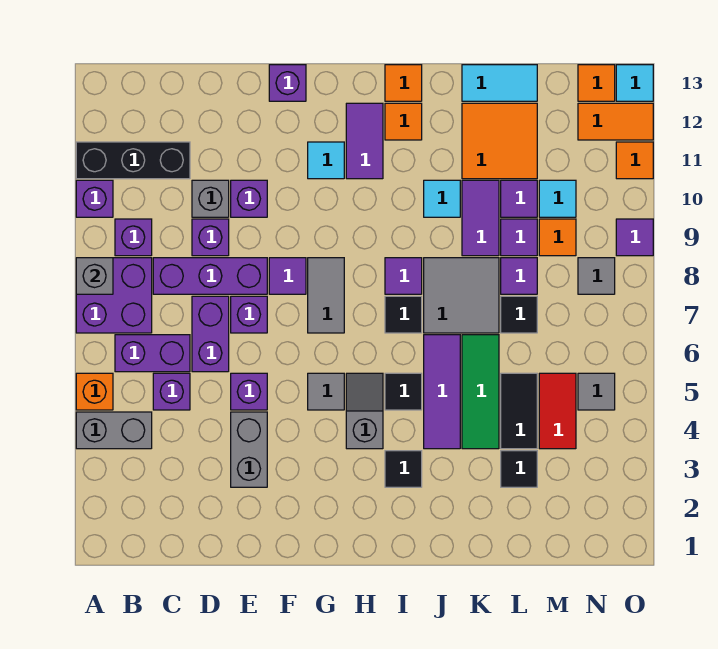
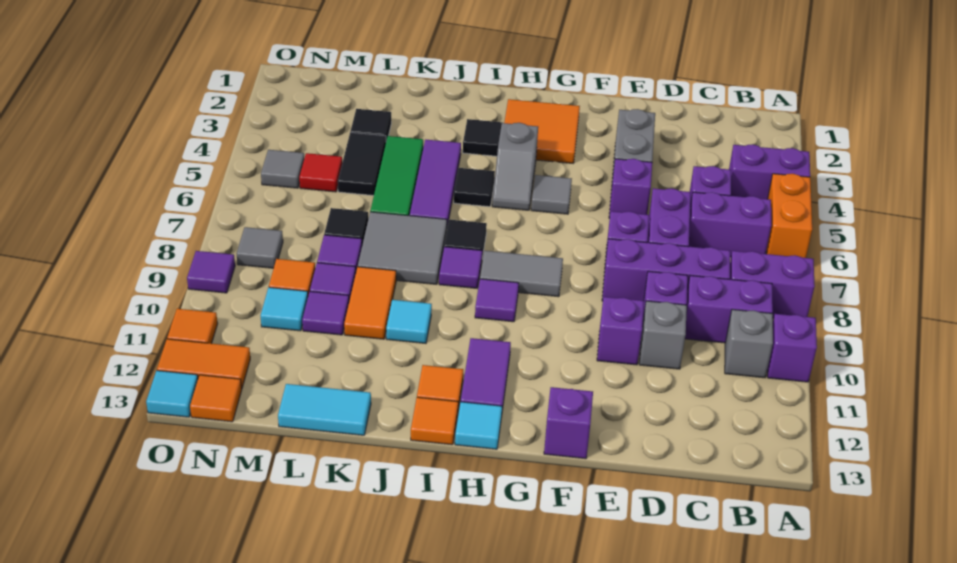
grey 1x2 brick [76,412,152,449] -> purple 1x2 brick [729,144,810,199]
orange 1x1 brick [76,373,113,410] -> orange 1x2 brick [766,174,812,258]
purple 2x2 brick [76,258,152,333] -> purple 1x2 brick [730,251,815,318]
grey 1x1 brick [76,258,113,294] -> grey 1x1 brick moved to [725,310,773,378]
black 1x3 brick [76,142,190,179] -> none
purple 1x1 brick [115,219,152,256] -> purple 1x2 brick [685,276,773,343]
purple 1x1 tile [269,258,306,294] -> purple 1x1 tile moved to [475,279,519,322]
grey 1x2 tile [308,258,344,333] -> grey 1x2 tile turned to [480,251,563,297]
cyan 1x1 tile [308,142,344,179] -> cyan 1x1 tile moved to [455,402,502,449]
purple 1x2 tile [462,180,499,256] -> orange 1x2 tile [344,267,396,339]
orange 2x2 tile [462,103,537,179] -> orange 2x2 tile moved to [504,99,580,163]
red 1x2 tile [539,373,576,449] -> red 1x1 tile [299,153,342,192]

